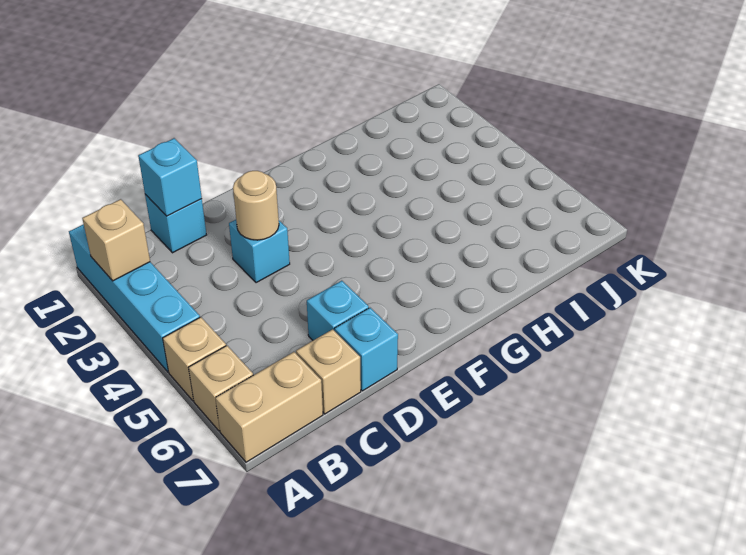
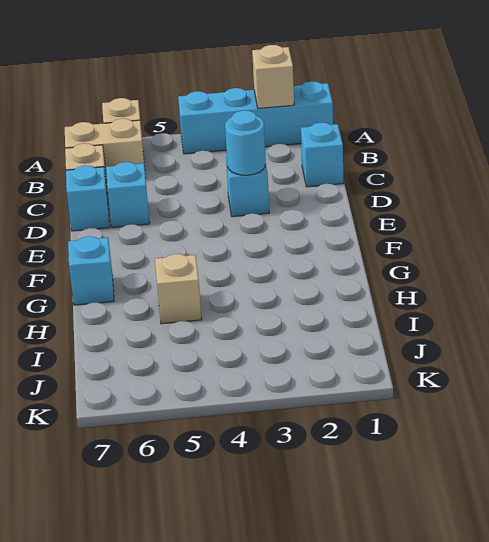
tan 1x1 brick [163,317,226,401] -> tan 1x1 brick moved to [155,254,202,324]
tan 1x2 brick [215,352,323,462] -> tan 1x2 brick turned to [65,119,144,179]
cyan 1x1 brick [138,138,202,216] -> cyan 1x1 brick moved to [68,236,114,305]
tan 1x1 round brick [233,171,279,240] -> cyan 1x1 round brick [225,110,266,175]

